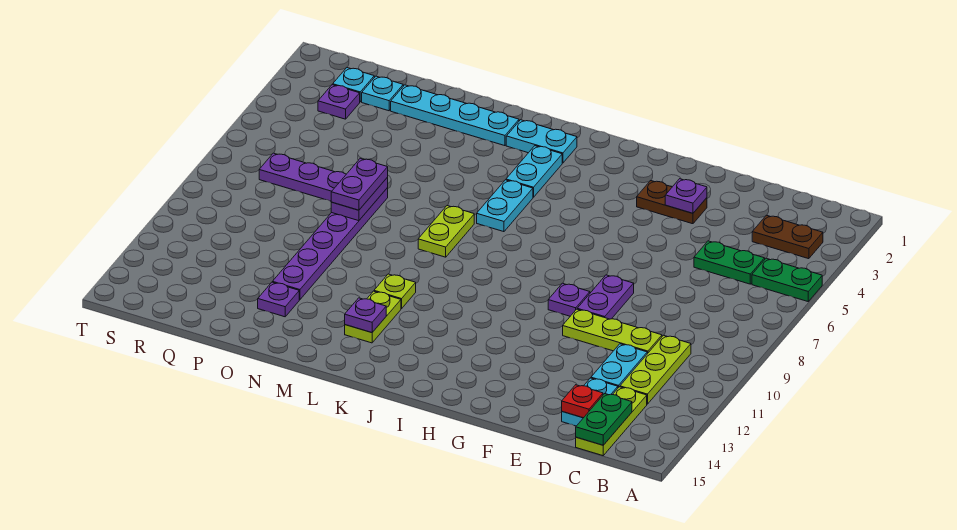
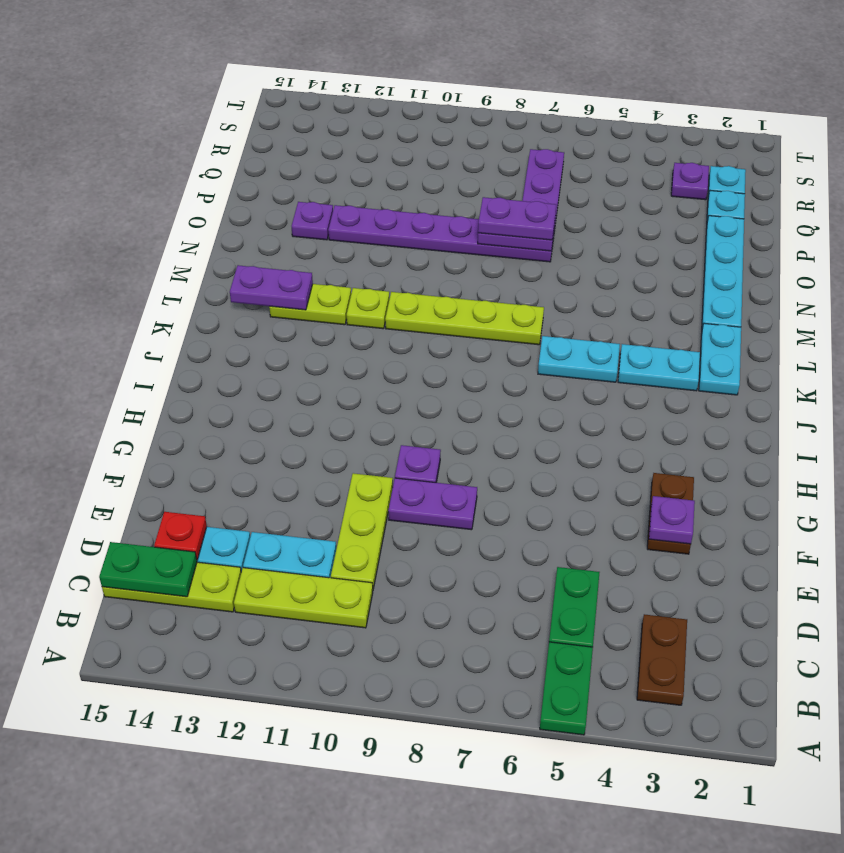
lime 1x2 plate [418,206,474,257] -> lime 1x4 plate [385,292,544,345]
purple 1x1 plate [345,298,386,333] -> purple 1x2 plate [230,265,313,310]

